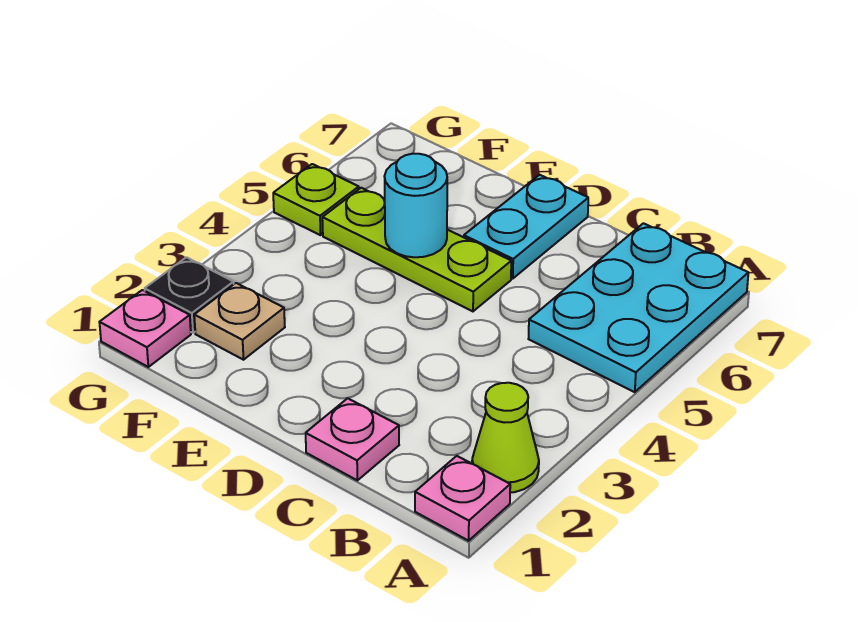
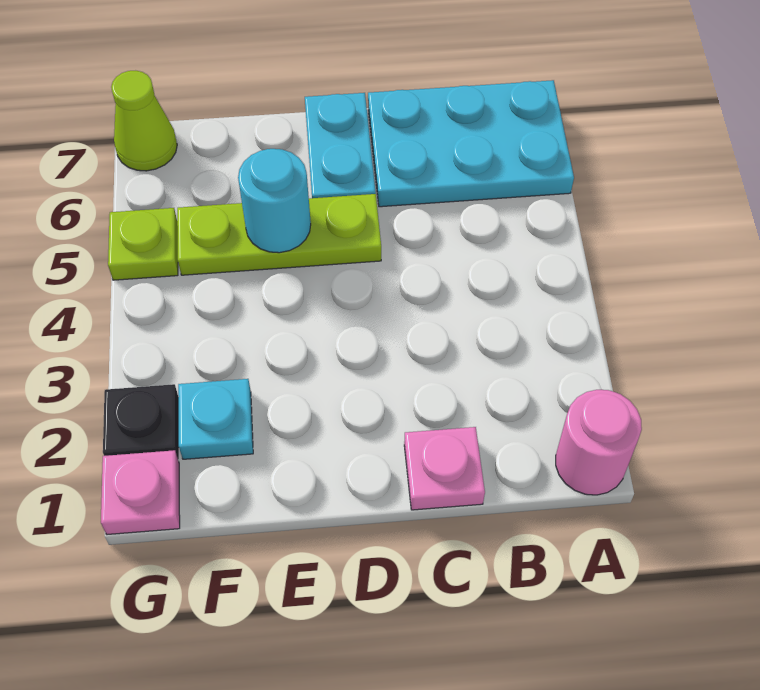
pink 1x1 plate [415,456,510,541] -> pink 1x1 round brick [556,390,642,495]
lime 1x1 cone [472,383,539,493] -> lime 1x1 cone moved to [111,71,177,171]
cyan 2x3 plate [529,223,748,392] -> cyan 2x3 plate turned to [368,80,574,207]
tan 1x1 plate [194,283,285,360] -> cyan 1x1 plate [178,379,253,459]

